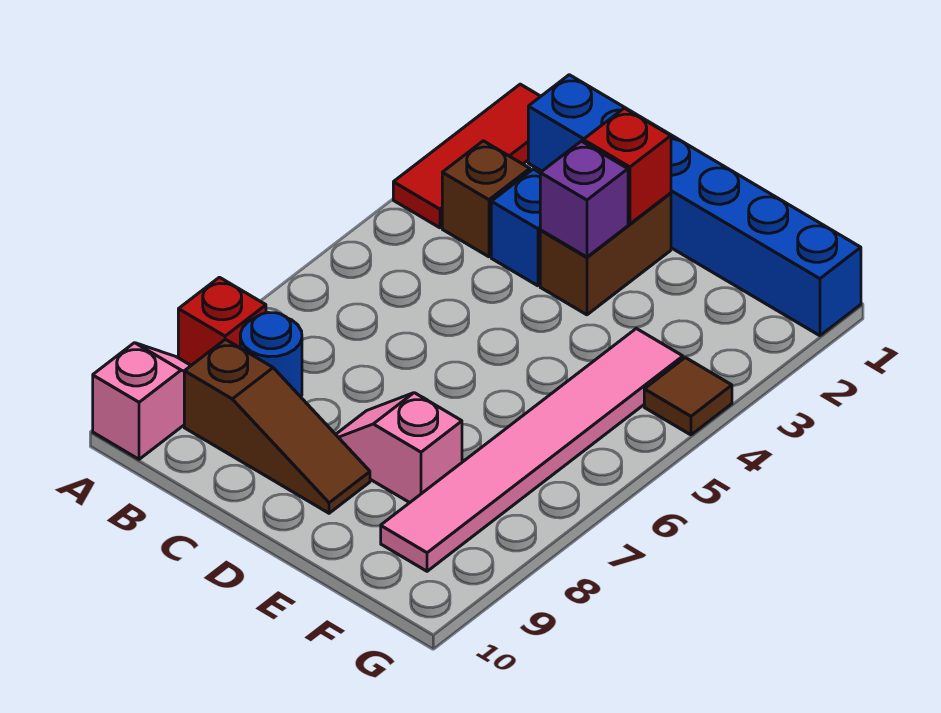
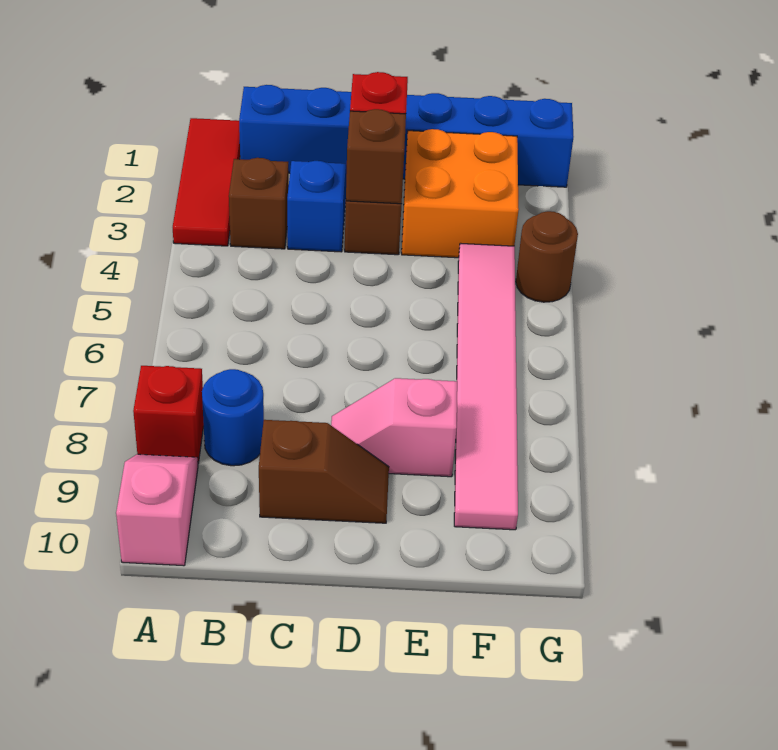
brown 1x3 slope [184,339,370,513] -> brown 1x2 slope [259,420,389,523]
purple 1x1 brick [540,141,628,257] -> brown 1x1 brick [346,109,406,204]
none -> orange 2x2 brick [402,129,519,258]
brown 1x1 tile [644,358,732,435] -> brown 1x1 round brick [516,211,578,302]

